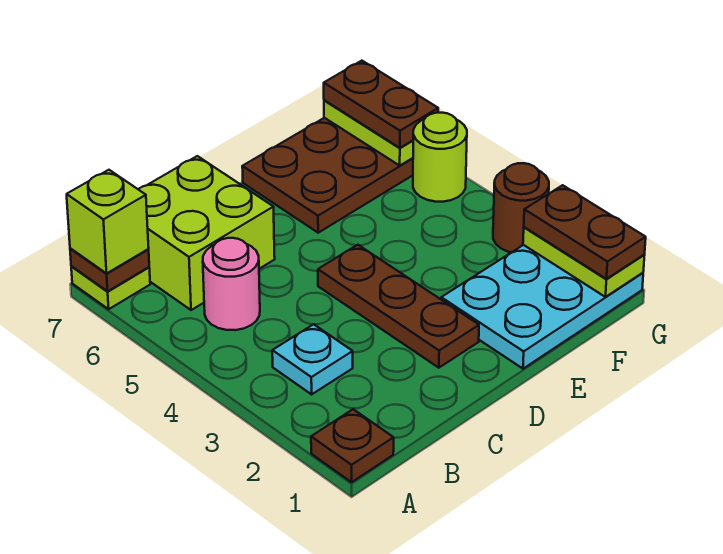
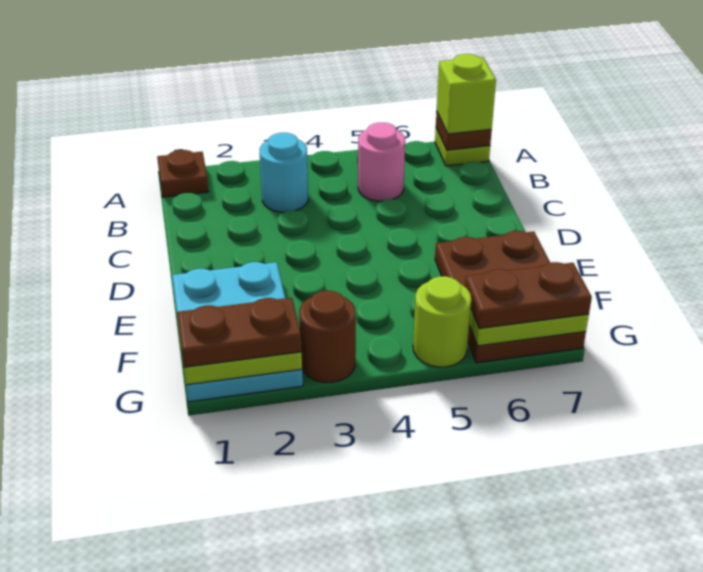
cyan 1x1 plate [272,324,353,394] -> cyan 1x1 round brick [260,133,308,212]
lime 2x2 brick [138,156,275,310] -> none
brown 1x3 plate [318,245,479,368] -> none

